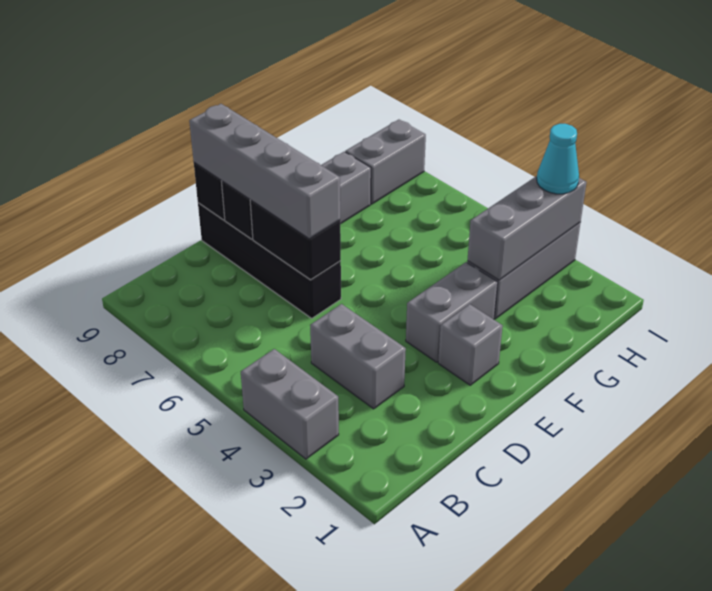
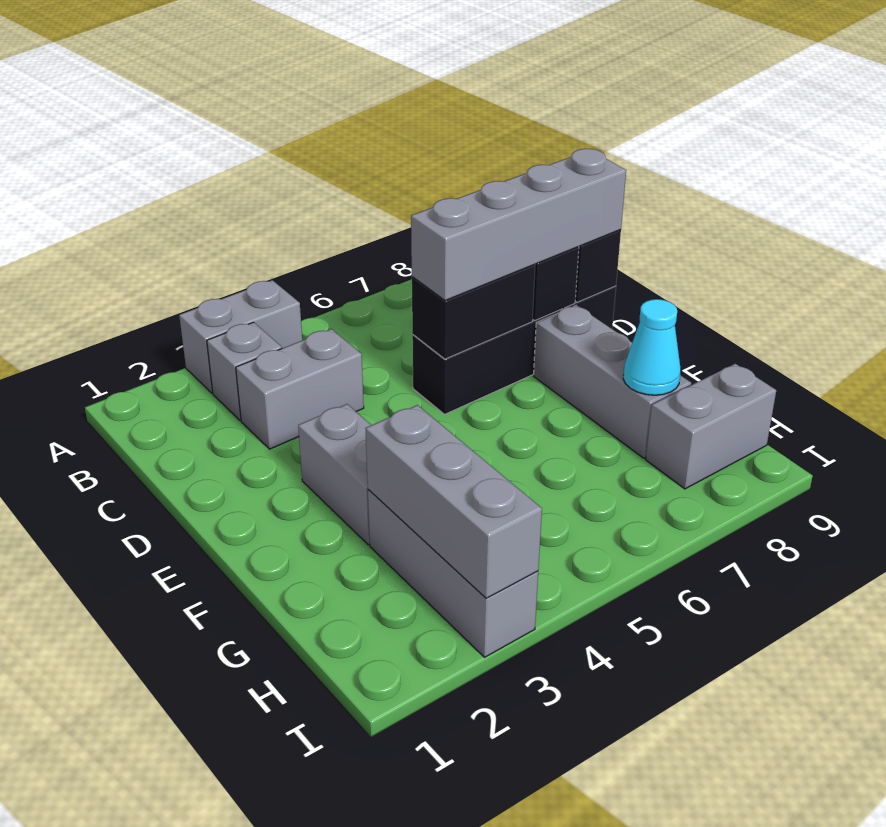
grey 1x1 brick [438,304,503,385] -> grey 1x1 brick moved to [207,322,282,420]
grey 1x2 brick [345,120,426,204] -> grey 1x2 brick turned to [646,364,776,489]
cyan 1x1 cone [537,124,579,194] -> cyan 1x1 cone moved to [623,299,681,395]

